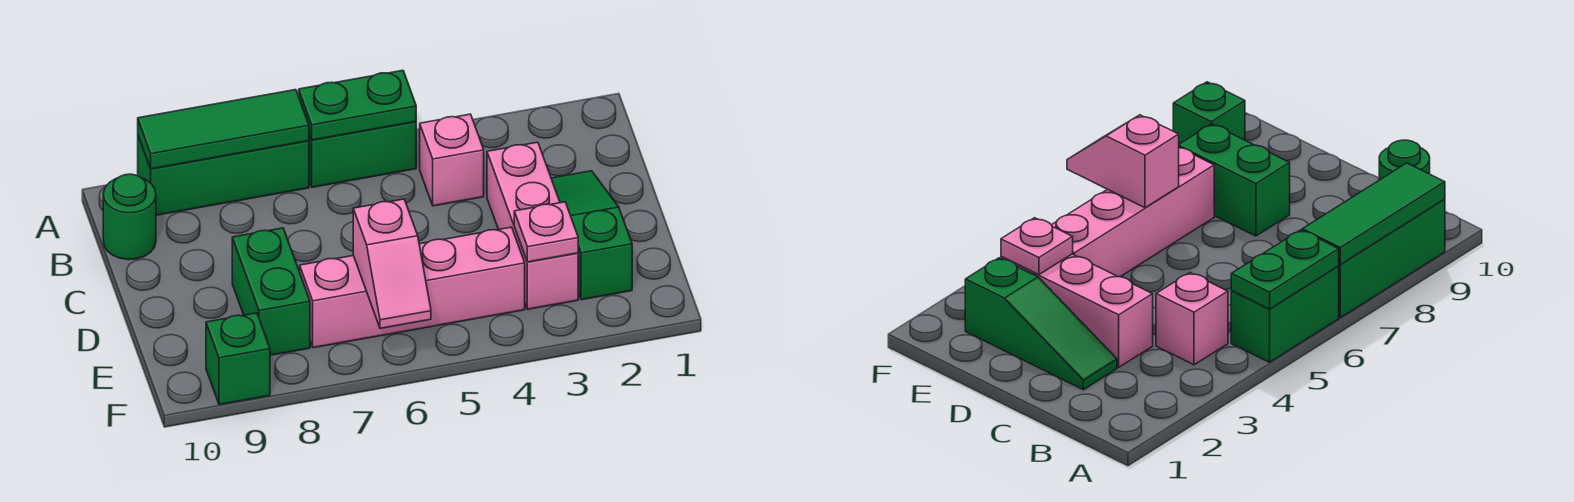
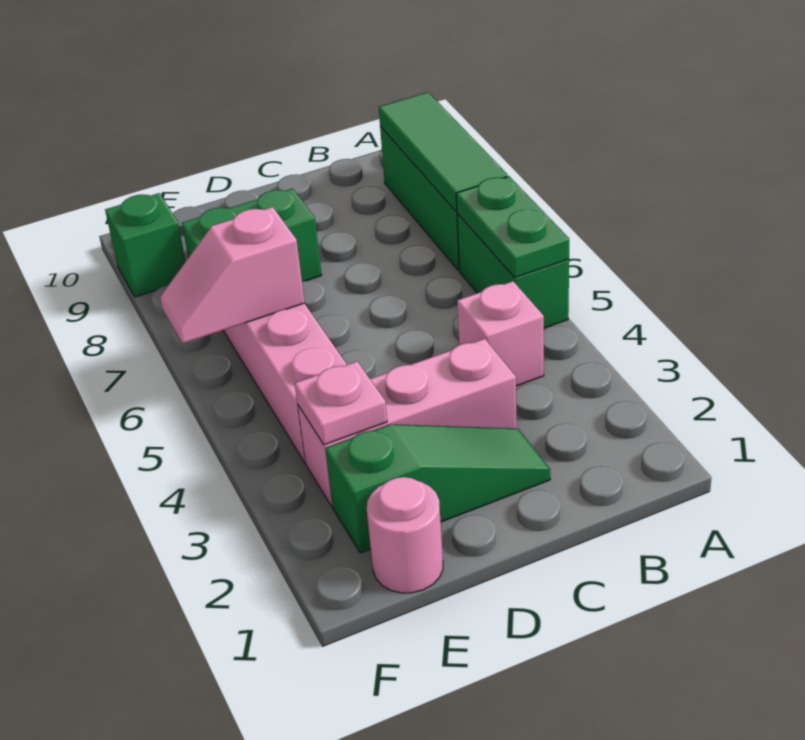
green 1x1 round brick [103,174,156,260] -> none
none -> pink 1x1 round brick [367,477,443,593]

